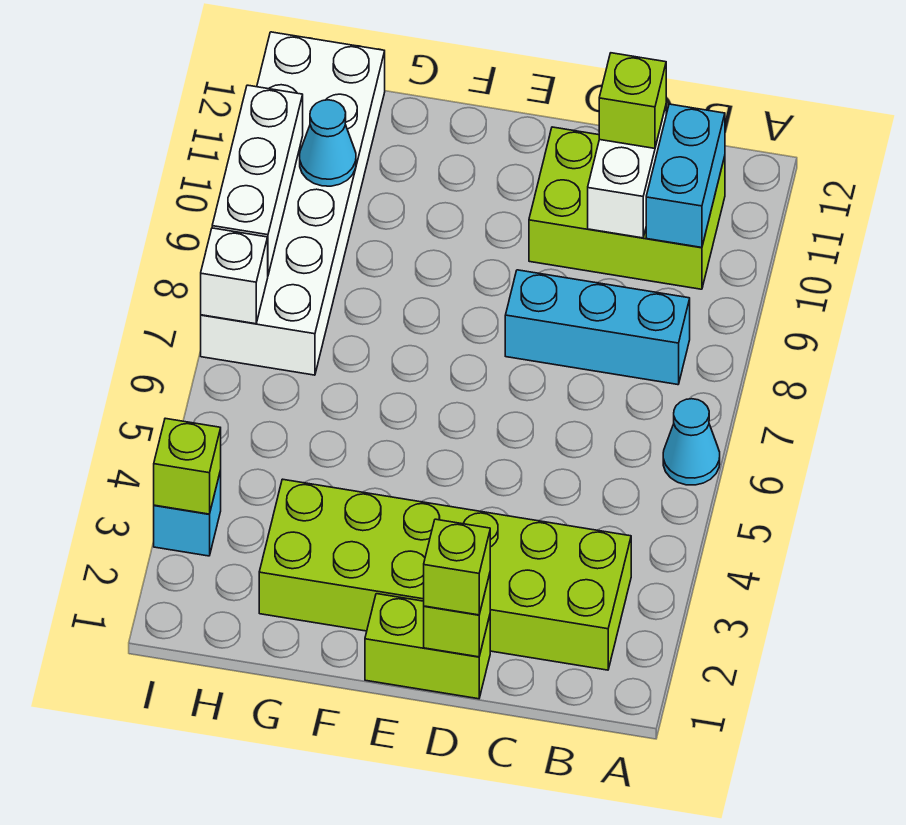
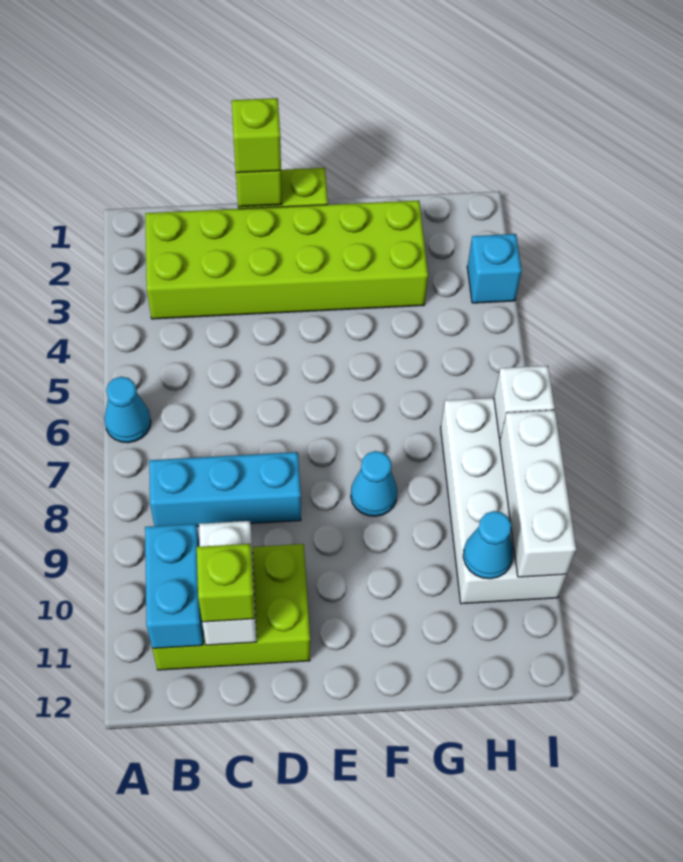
none -> cyan 1x1 cone [351,451,397,516]
white 2x6 brick [201,32,385,375] -> white 2x4 brick [441,398,566,604]
lime 1x1 brick [154,418,221,514] -> none

